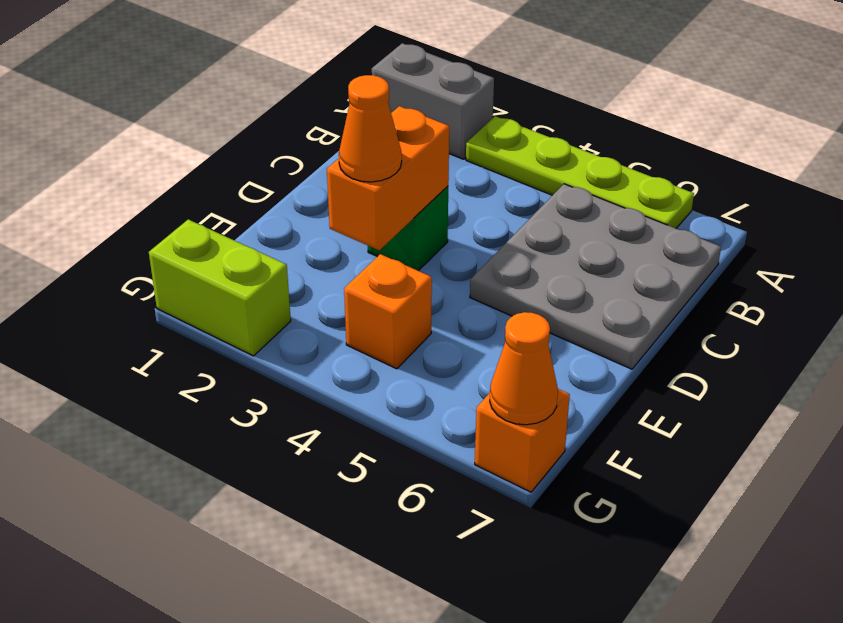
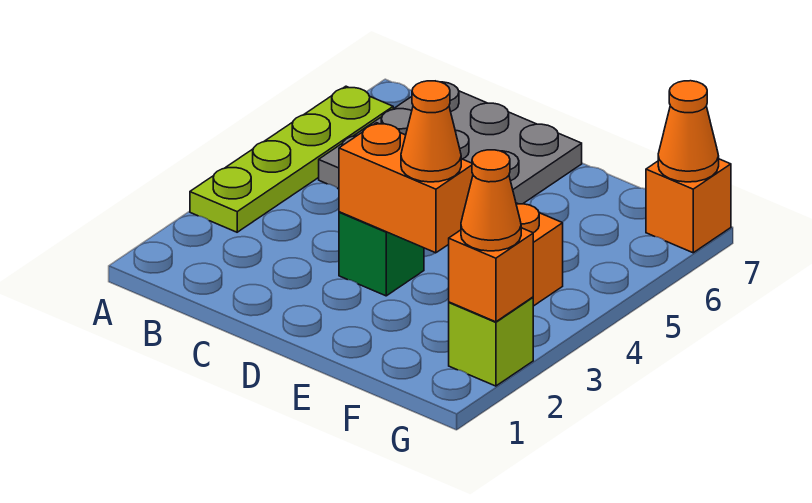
grey 1x2 brick [372,43,494,159] -> none
lime 1x2 brick [149,219,291,356] -> lime 1x1 brick [449,297,533,386]
none -> orange 1x1 brick [449,228,533,322]
none -> orange 1x1 cone [461,150,521,251]

